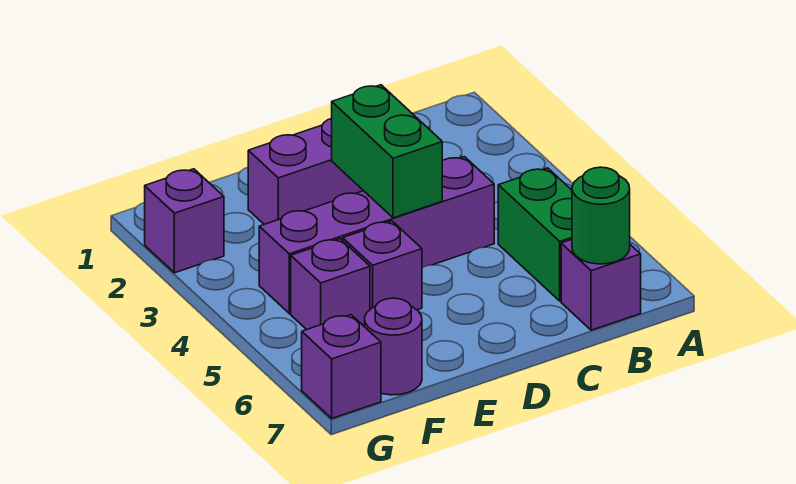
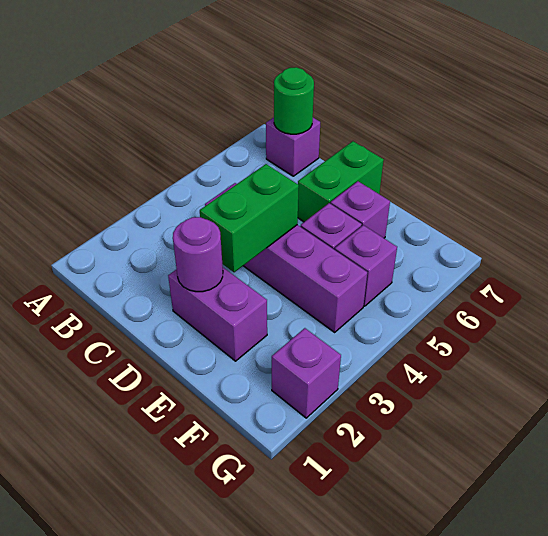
green 1x2 brick [498,168,572,301] -> green 1x2 brick moved to [298,141,384,222]
purple 1x1 round brick [365,298,422,395] -> purple 1x1 round brick moved to [173,217,223,292]
purple 1x1 brick [302,315,381,418] -> purple 1x1 brick moved to [330,181,390,238]

